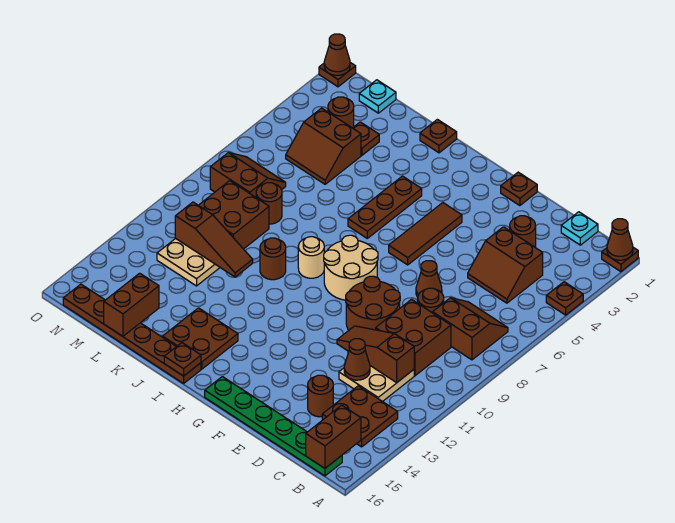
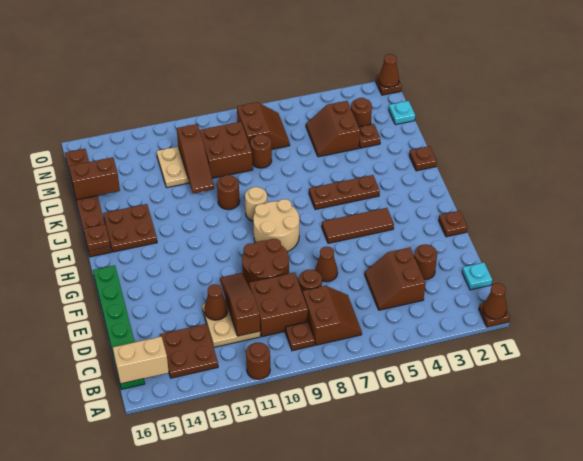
brown 1x1 plate [546,282,583,315] -> brown 1x1 plate moved to [286,322,315,351]
brown 1x2 brick [306,405,361,468] -> tan 1x2 brick [113,337,169,384]
brown 1x1 round brick [308,375,333,417] -> brown 1x1 round brick moved to [246,342,270,379]

